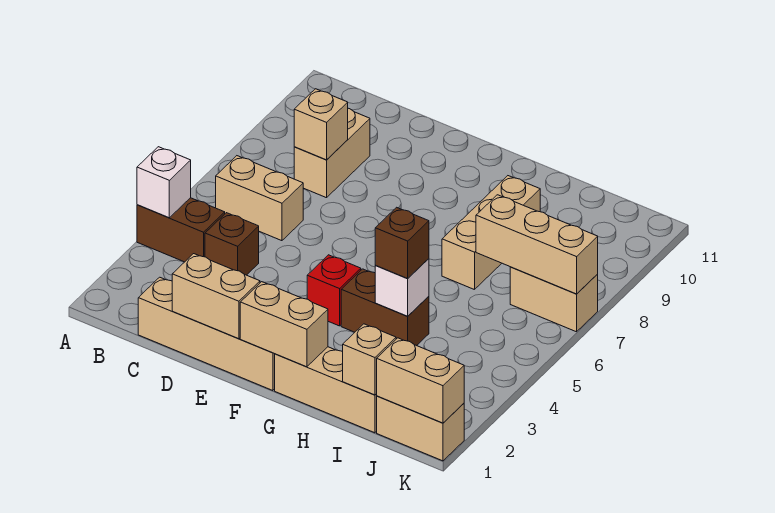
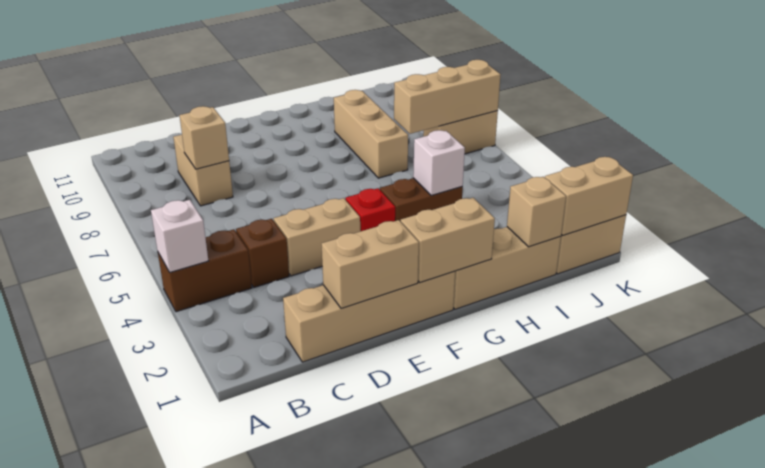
tan 1x2 brick [216,156,303,241] -> tan 1x2 brick moved to [273,198,360,276]
brown 1x1 brick [375,207,429,279] -> none

